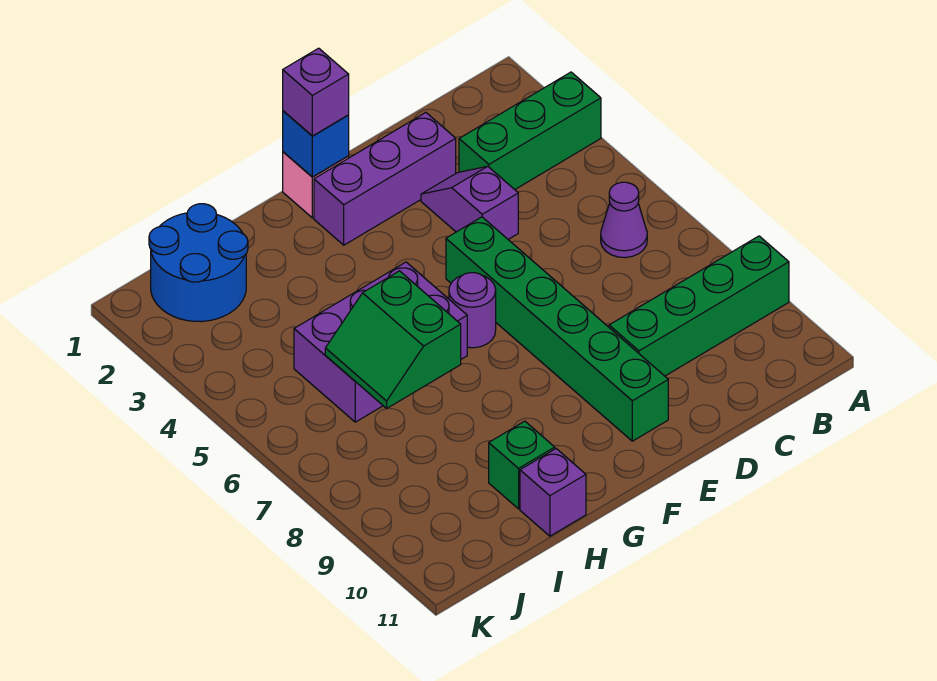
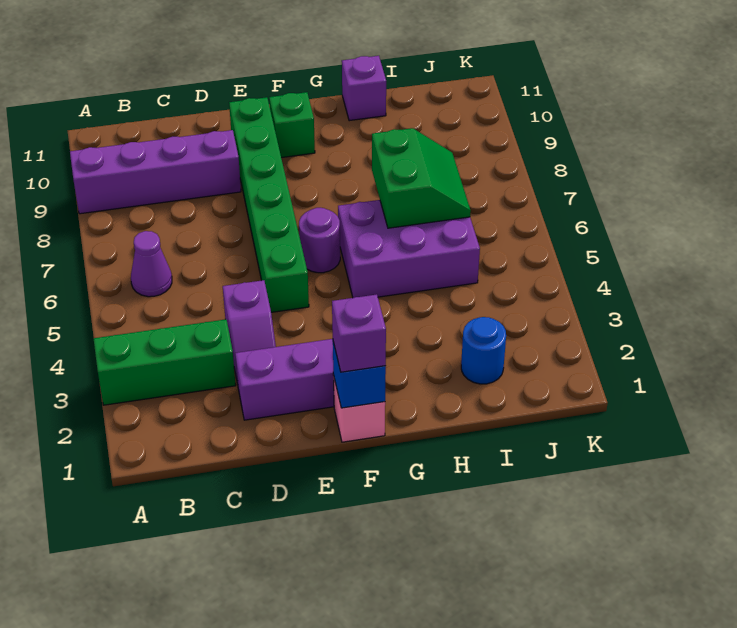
green 1x4 brick [609,236,789,376] -> purple 1x4 brick [70,130,241,214]
green 1x1 brick [489,421,555,509] -> green 1x1 brick moved to [269,92,315,158]
blue 2x2 round brick [149,204,248,322] -> blue 1x1 round brick [461,317,506,384]

